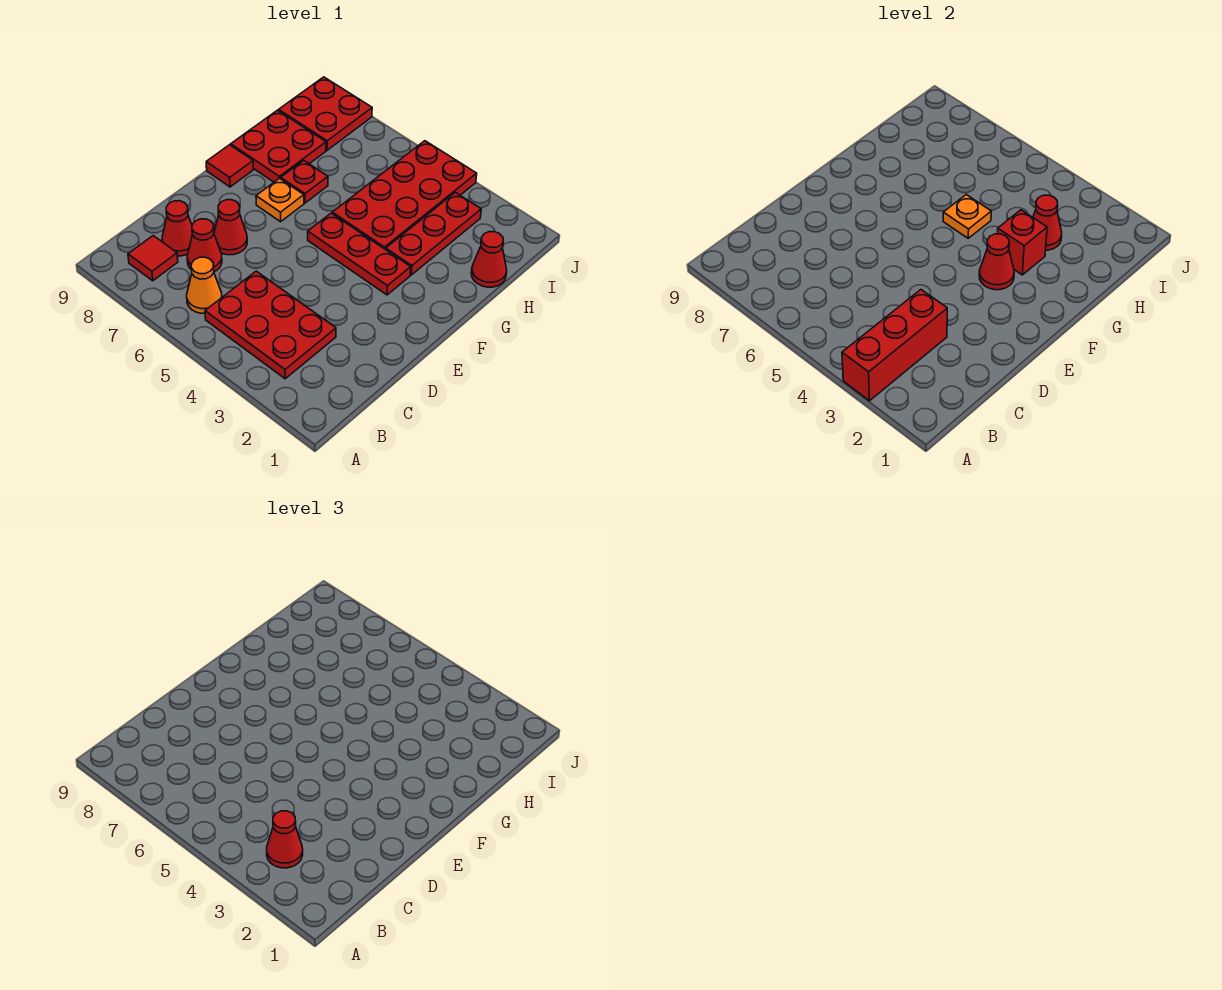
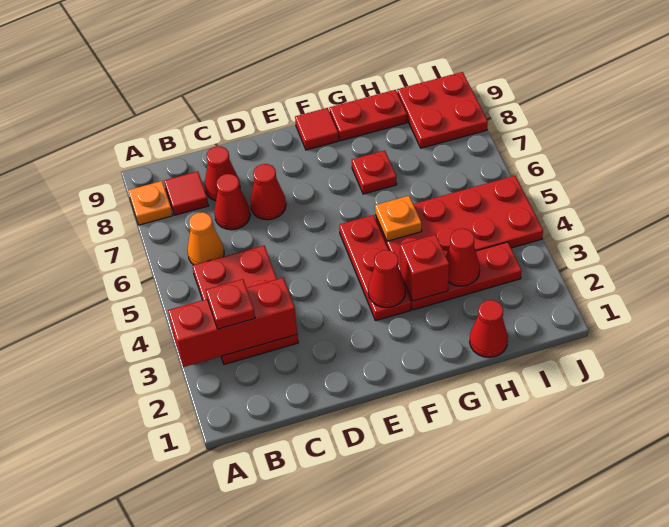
red 1x1 cone [267,811,303,868] -> red 1x1 plate [206,279,255,329]
orange 1x1 plate [256,178,304,222] -> orange 1x1 plate moved to [128,181,173,225]
red 2x2 plate [231,110,326,182] -> red 1x2 plate [329,90,407,141]

